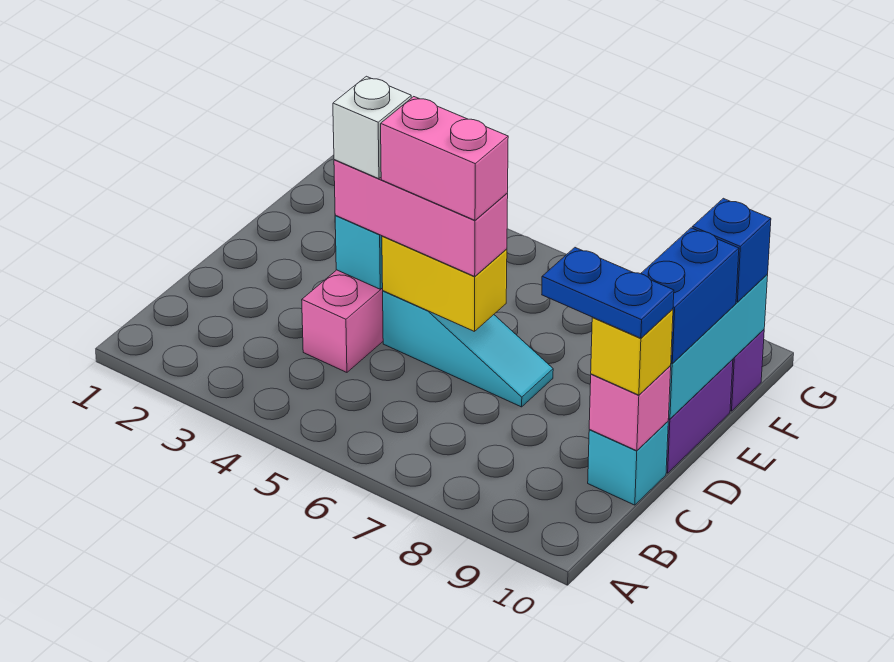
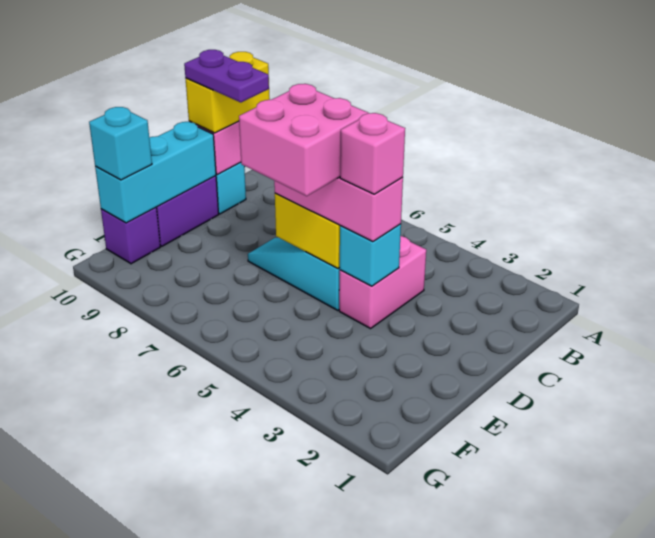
blue 1x2 plate [542,248,674,338] -> purple 1x2 plate [184,50,269,102]
yellow 1x1 brick [591,309,673,395] -> yellow 1x2 brick [185,52,270,133]
white 1x1 brick [333,76,411,179] -> pink 1x1 brick [340,113,405,194]
pink 1x2 brick [381,97,508,220] -> pink 2x2 brick [239,84,368,196]
blue 1x2 brick [641,228,739,364] -> none
blue 1x1 brick [692,198,771,302] -> cyan 1x1 brick [89,107,152,180]

